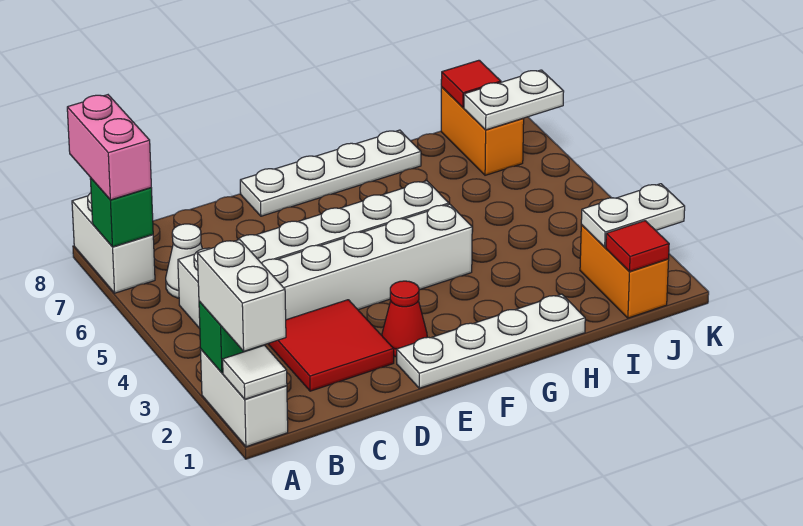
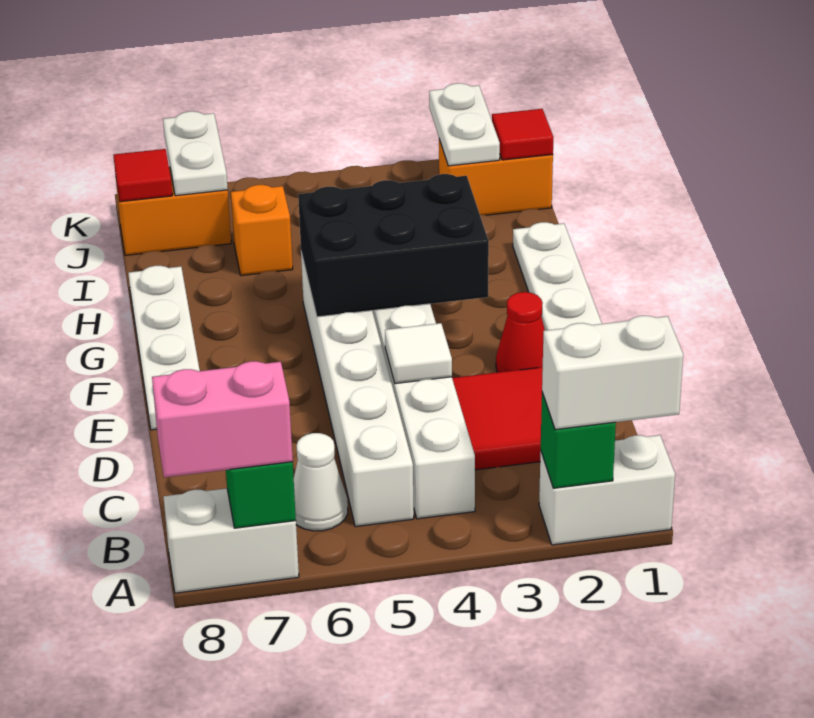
white 1x1 tile [223,345,287,399] -> white 1x1 tile moved to [385,323,452,384]
none -> black 2x3 brick [298,174,489,317]
none -> orange 1x1 brick [231,185,293,275]

